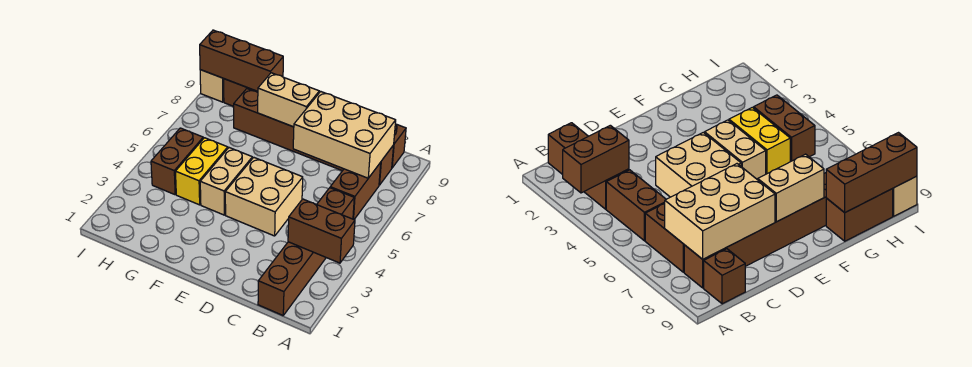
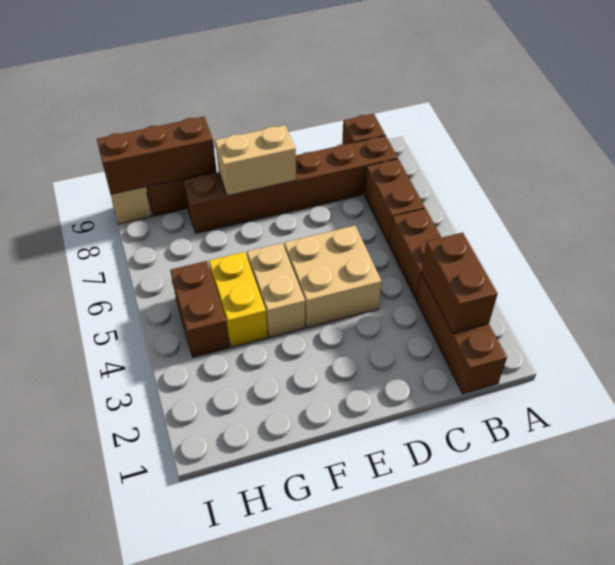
brown 1x2 brick [288,199,355,263] -> brown 1x2 brick turned to [421,232,498,333]
tan 2x3 brick [293,92,396,178] -> none

